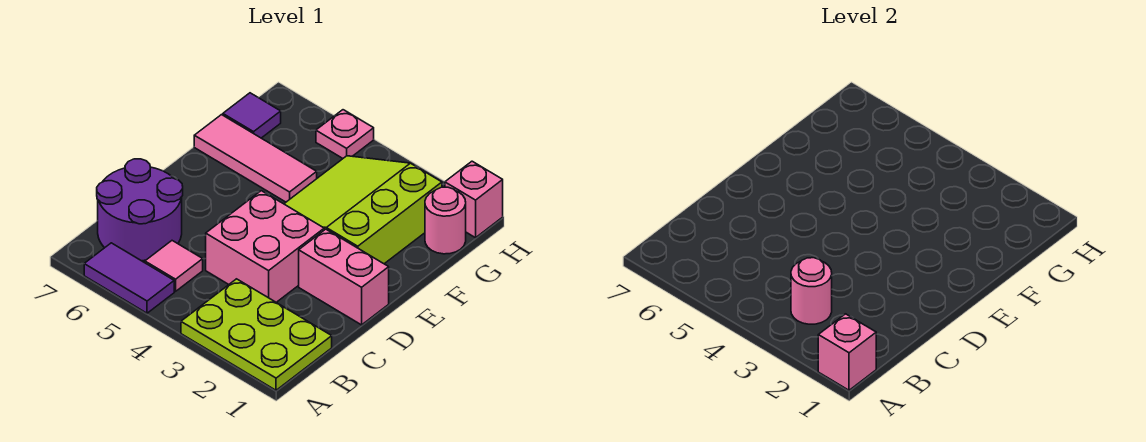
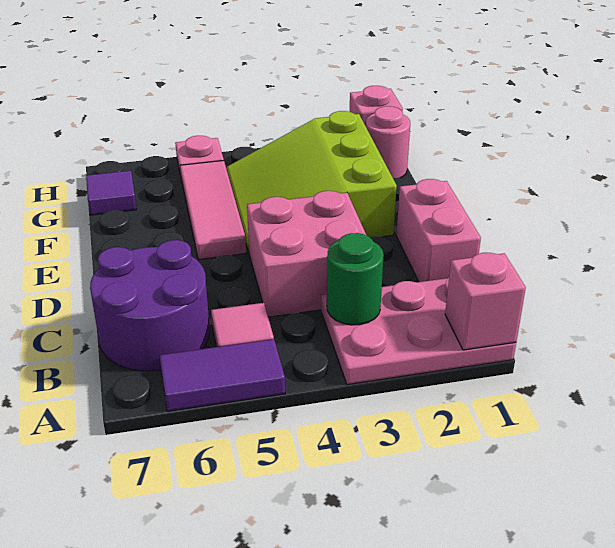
lime 2x3 plate [181,279,332,390] -> pink 2x3 plate [321,277,516,385]
pink 1x1 round brick [791,258,832,324] -> green 1x1 round brick [327,233,384,325]
pink 1x2 brick [299,229,389,325] -> pink 1x2 brick turned to [396,179,481,282]
pink 1x3 tile [194,115,317,202] -> pink 1x3 tile turned to [180,160,246,260]

